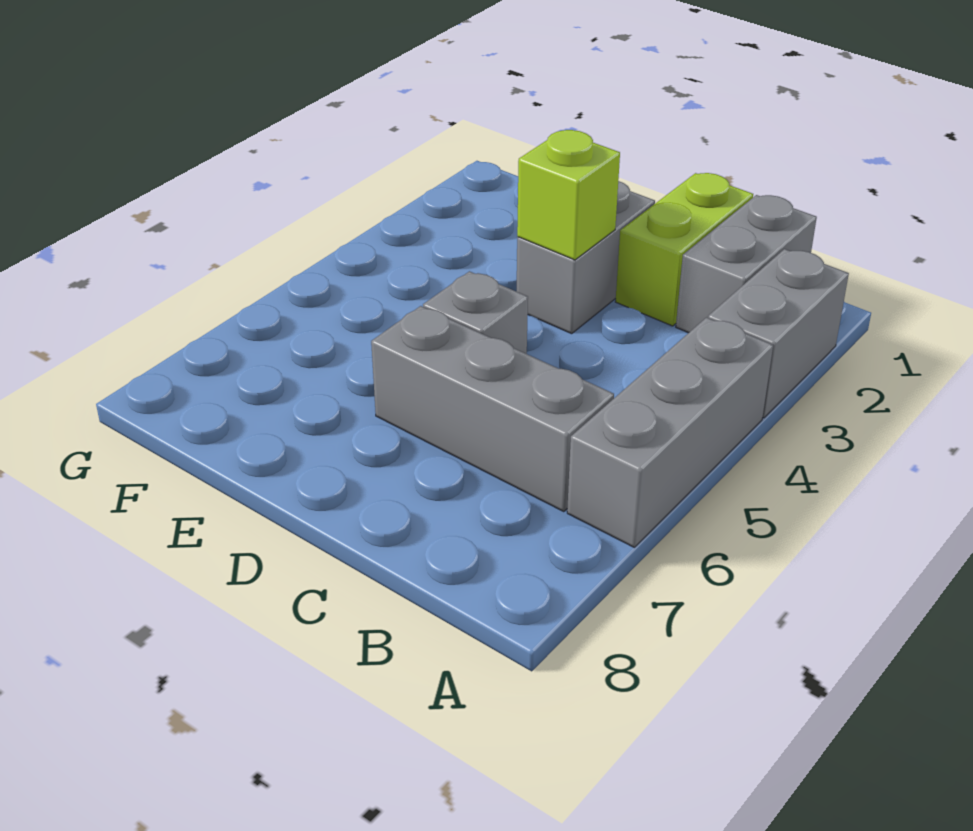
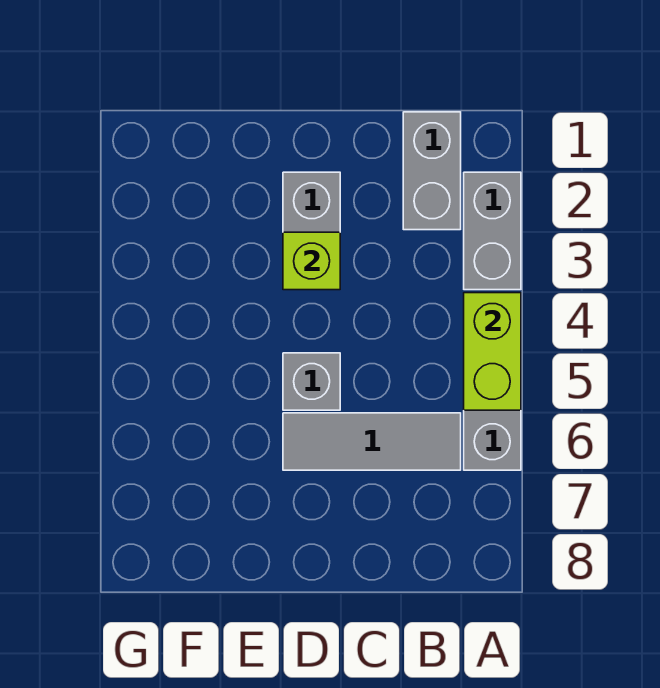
grey 1x3 brick [371,306,614,512] -> grey 1x3 tile [283,413,461,470]
lime 1x2 brick [615,173,753,326] -> lime 1x2 brick moved to [464,293,521,410]

